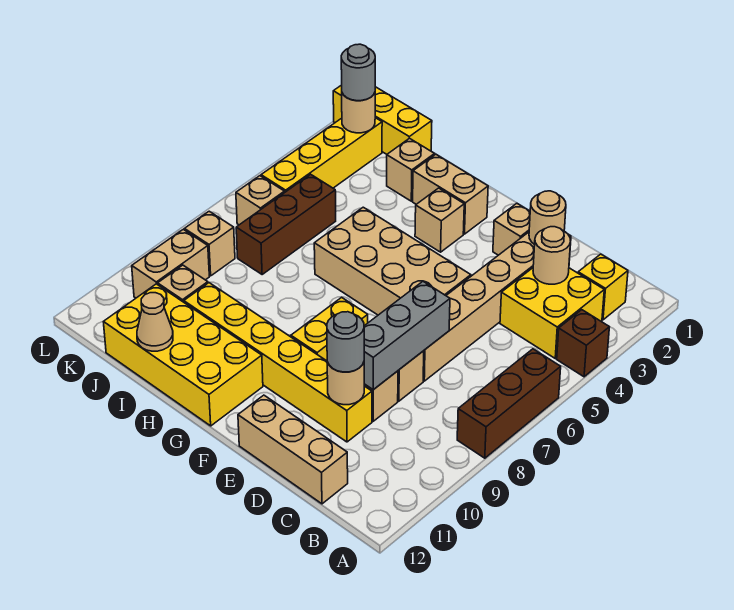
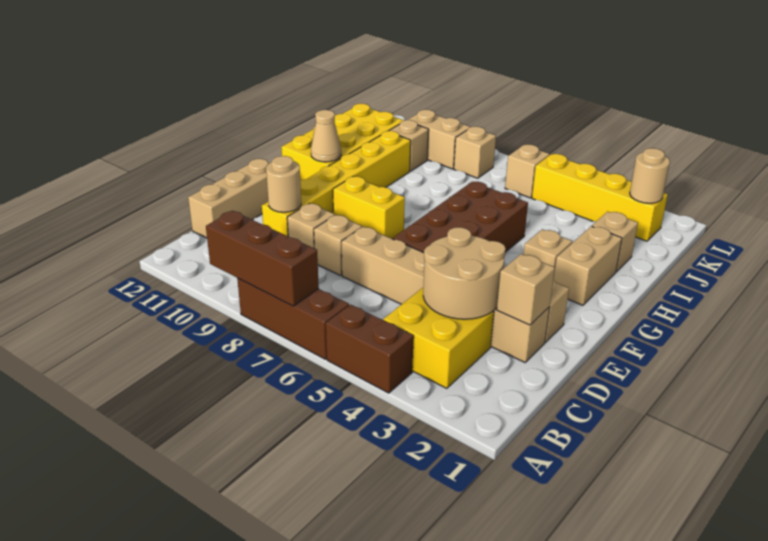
brown 1x1 brick [557,310,609,377] -> brown 1x2 brick [326,305,414,393]
yellow 1x1 brick [578,254,628,320] -> none
tan 1x1 round brick [533,227,571,284] -> tan 2x2 round brick [423,227,506,319]
tan 1x1 round brick [529,191,566,245] -> tan 1x1 brick [497,254,555,325]
grey 1x3 brick [364,282,450,390] -> none
grey 1x1 round brick [327,312,364,372] -> none
tan 2x4 brick [314,207,471,315] -> brown 2x4 brick [393,182,528,252]
tan 1x1 cone [137,293,173,351] -> tan 1x1 cone moved to [311,110,341,162]
yellow 1x3 brick [333,85,432,154] -> none
brown 1x3 brick [236,174,336,274] -> brown 1x3 brick moved to [206,211,319,306]
grey 1x1 round brick [341,44,375,101] -> none

